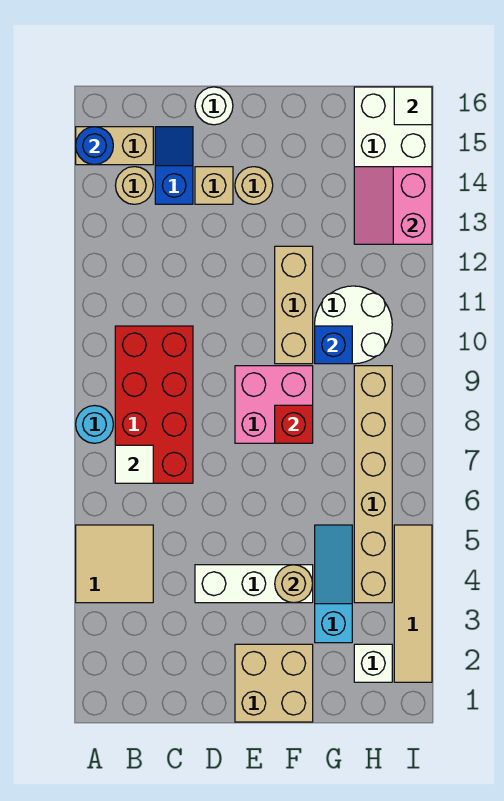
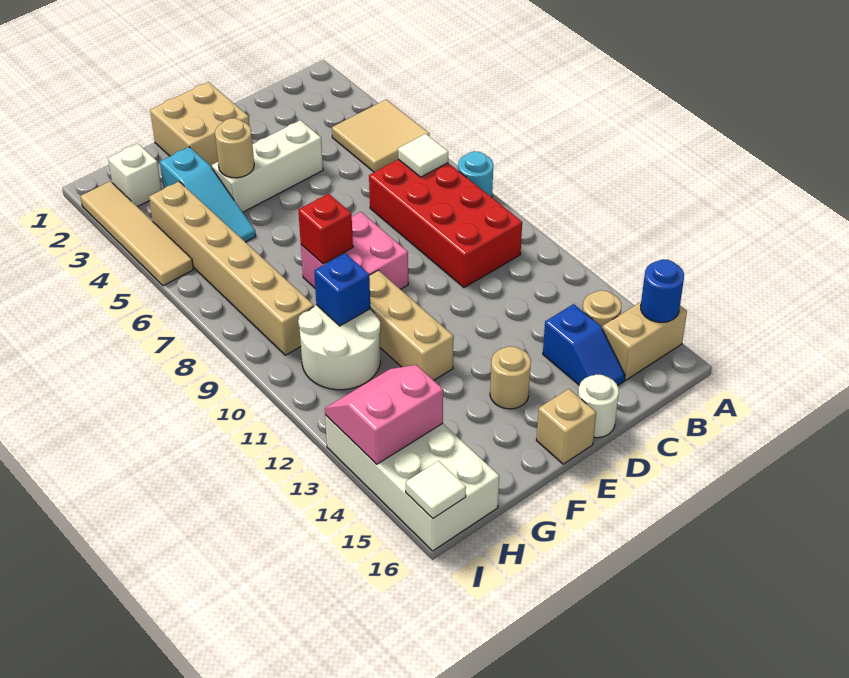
tan 1x1 brick [195,167,233,204] -> tan 1x1 brick moved to [536,389,596,464]
pink 2x2 slope [354,167,432,244] -> pink 2x2 slope turned to [325,365,443,464]

